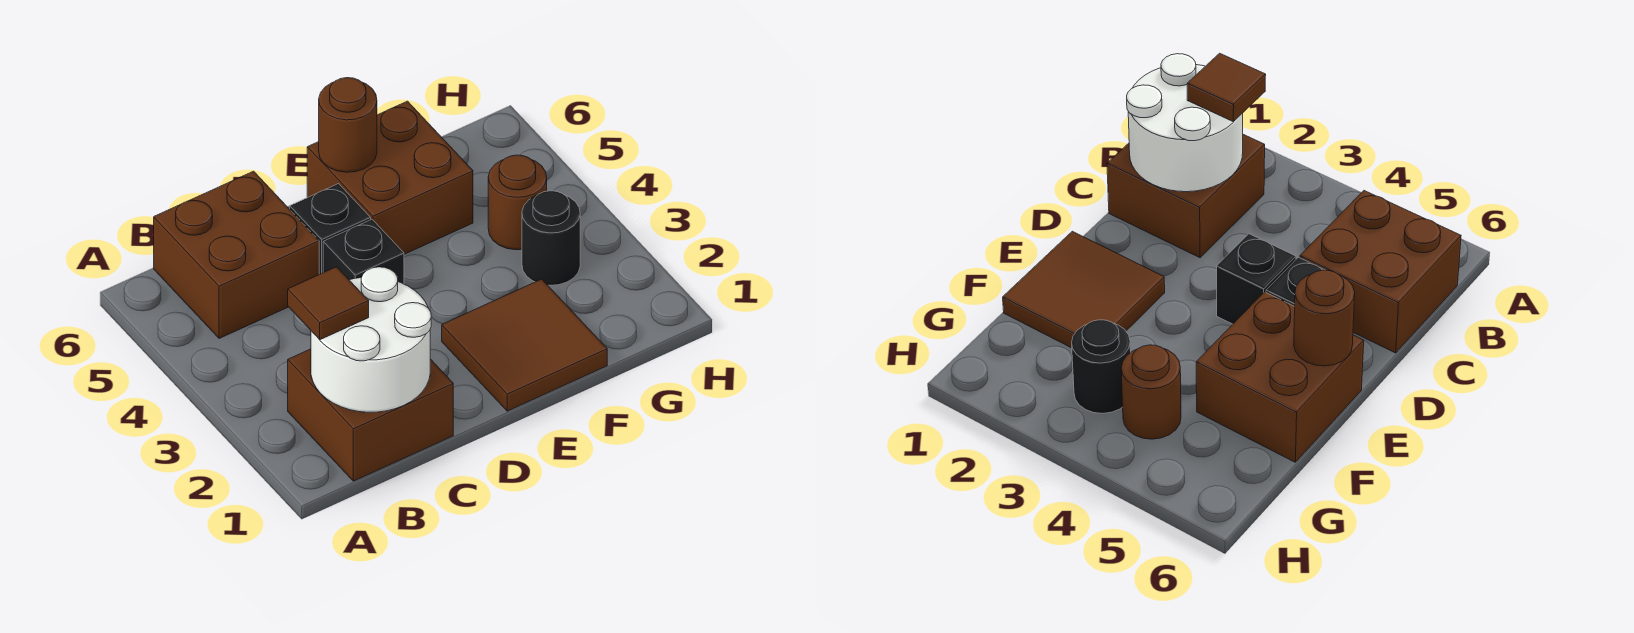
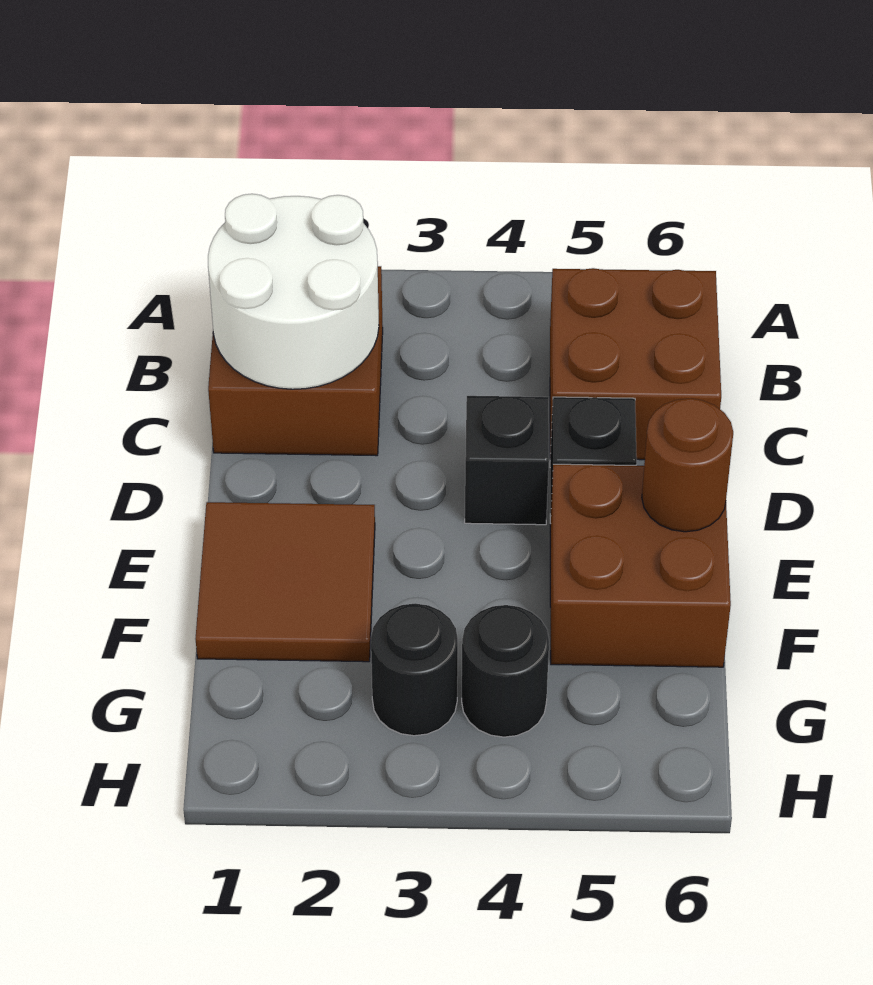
brown 1x1 tile [288,267,369,340] -> none
brown 1x1 round brick [488,155,547,250] -> black 1x1 round brick [462,605,549,737]

